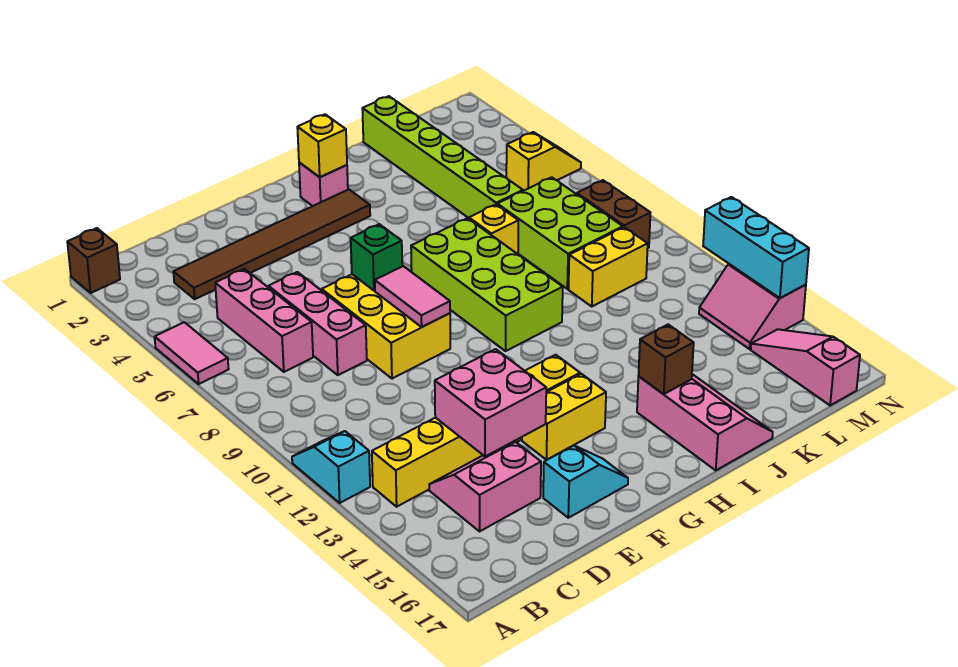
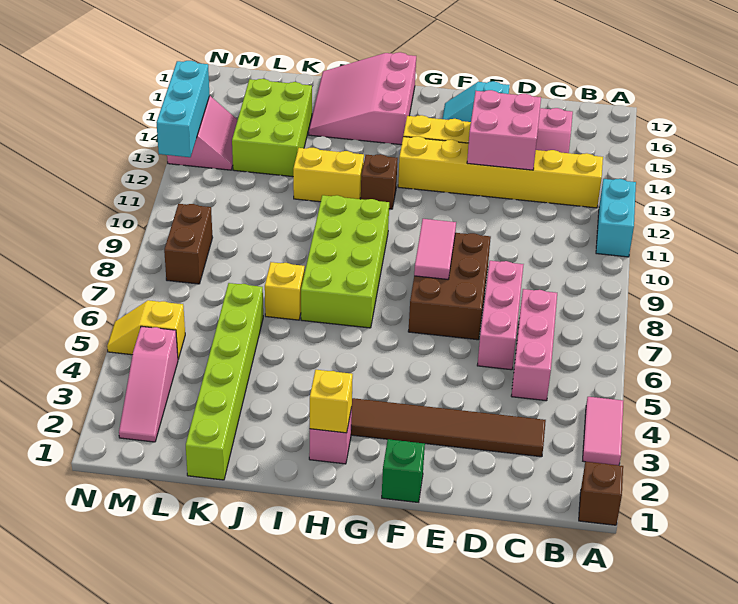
pink 1x2 tile [155,322,228,384] -> pink 1x2 tile moved to [583,397,624,465]
cyan 1x2 slope [292,431,370,503] -> cyan 1x2 brick [596,179,636,257]
yellow 2x3 brick [322,274,450,379] -> brown 2x3 brick [408,233,491,340]
green 1x1 brick [351,224,402,291] -> green 1x1 brick moved to [382,439,425,502]
pink 2x3 slope [637,374,773,470] -> pink 3x3 slope [309,52,416,145]
brown 1x1 brick [639,325,694,394] -> brown 1x1 brick moved to [361,154,398,209]
lime 2x3 brick [497,177,623,289] -> lime 2x3 brick moved to [232,79,312,177]
yellow 1x2 brick [569,227,648,306] -> yellow 1x2 brick moved to [293,148,364,202]
pink 1x3 slope [751,329,860,405] -> pink 1x3 slope moved to [119,326,178,442]

